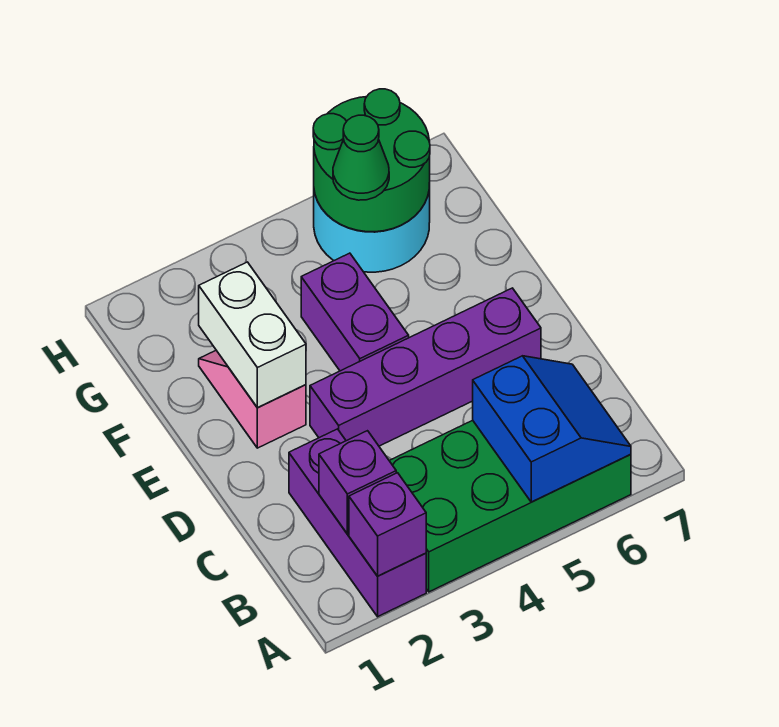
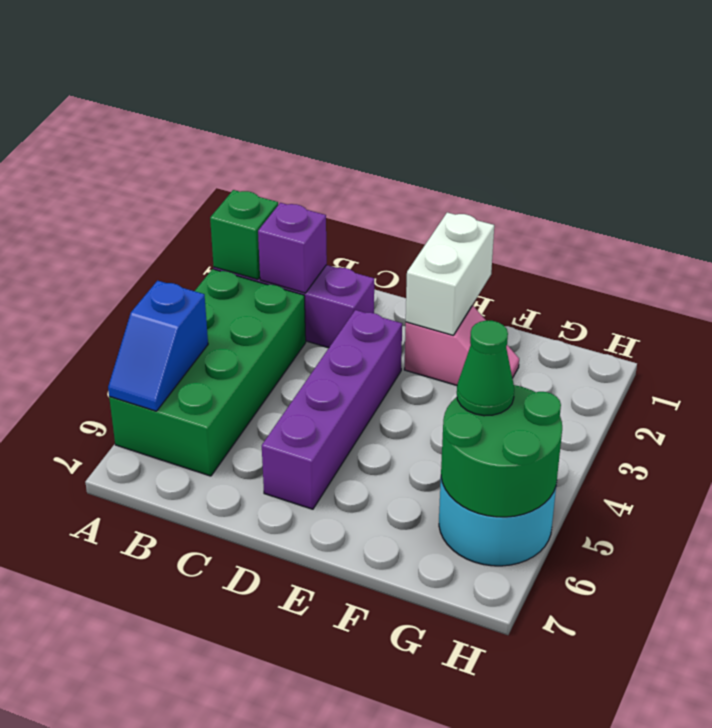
purple 1x1 brick [349,473,426,576] -> green 1x1 brick [210,190,278,280]
blue 2x2 slope [473,356,631,502] -> blue 1x2 slope [108,281,208,411]
white 1x2 brick [199,262,306,408] -> white 1x2 brick turned to [406,212,494,335]
purple 1x2 brick [301,253,409,371] -> none

